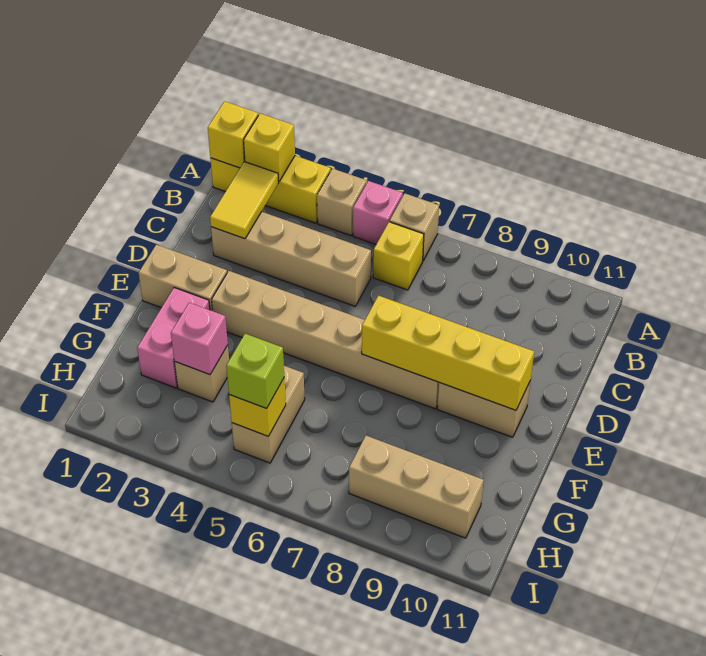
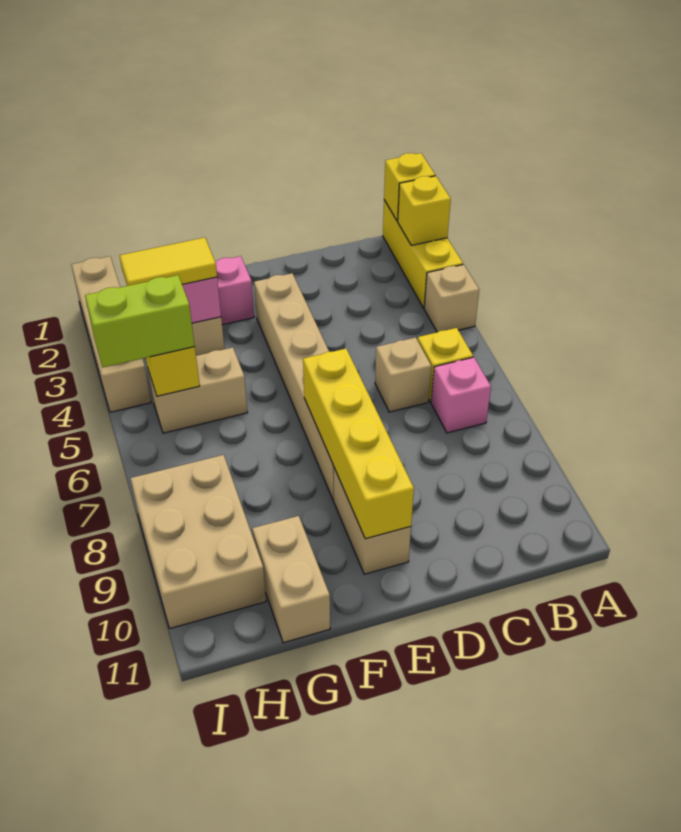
pink 1x1 brick [353,181,403,244] -> pink 1x1 brick moved to [431,357,491,433]
tan 1x1 brick [390,193,439,260] -> tan 1x1 brick moved to [375,338,431,412]
yellow 1x2 tile [210,162,279,239] -> yellow 1x2 tile moved to [120,238,217,286]
tan 1x4 brick [211,212,371,306] -> tan 1x4 brick moved to [72,256,151,412]
tan 1x2 brick [139,245,227,311] -> tan 1x2 brick moved to [252,516,330,643]
lime 1x1 brick [226,334,284,408] -> lime 1x2 brick [85,275,195,367]
tan 1x3 brick [349,435,484,538] -> tan 2x3 brick [130,455,266,628]

